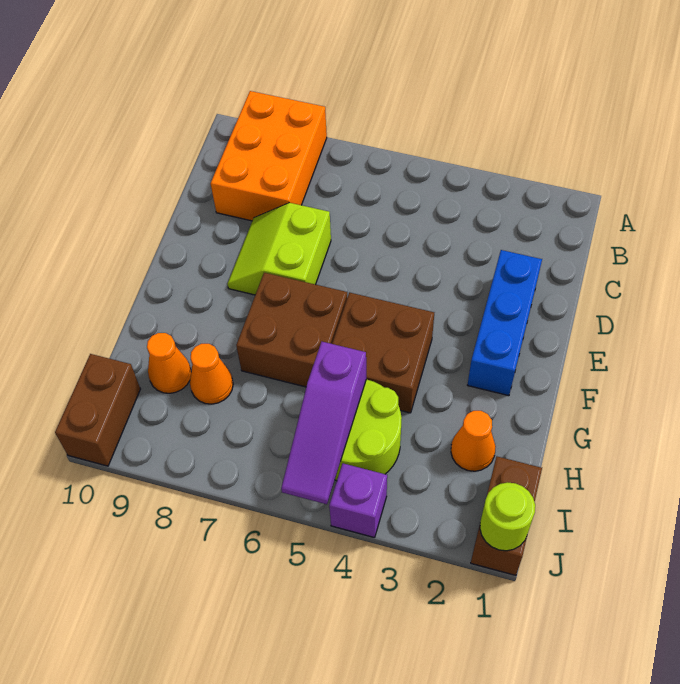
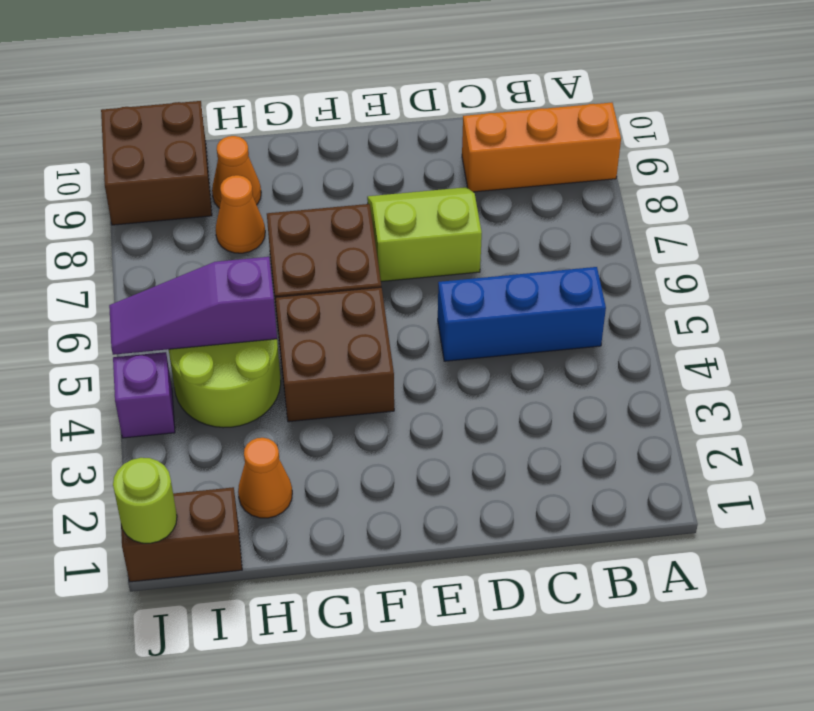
orange 2x3 brick [211,91,327,221] -> orange 1x3 brick [462,103,621,192]
blue 1x3 brick [468,250,542,396] -> blue 1x3 brick moved to [438,267,606,361]
brown 1x2 brick [55,354,140,466] -> brown 2x2 brick [101,101,212,225]

